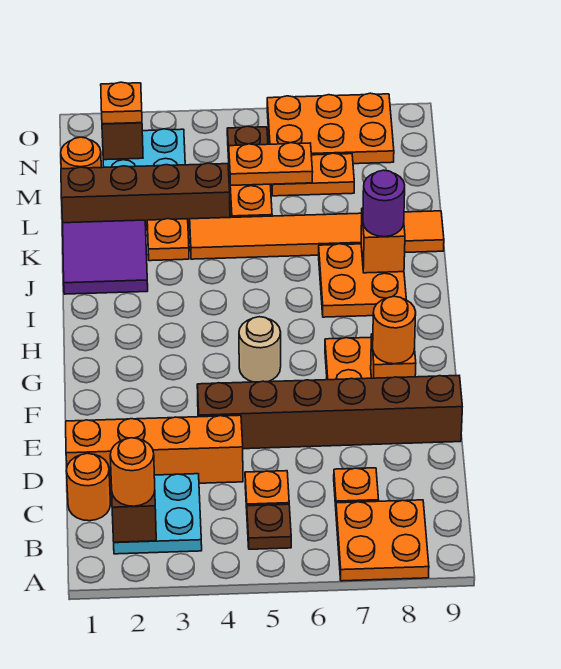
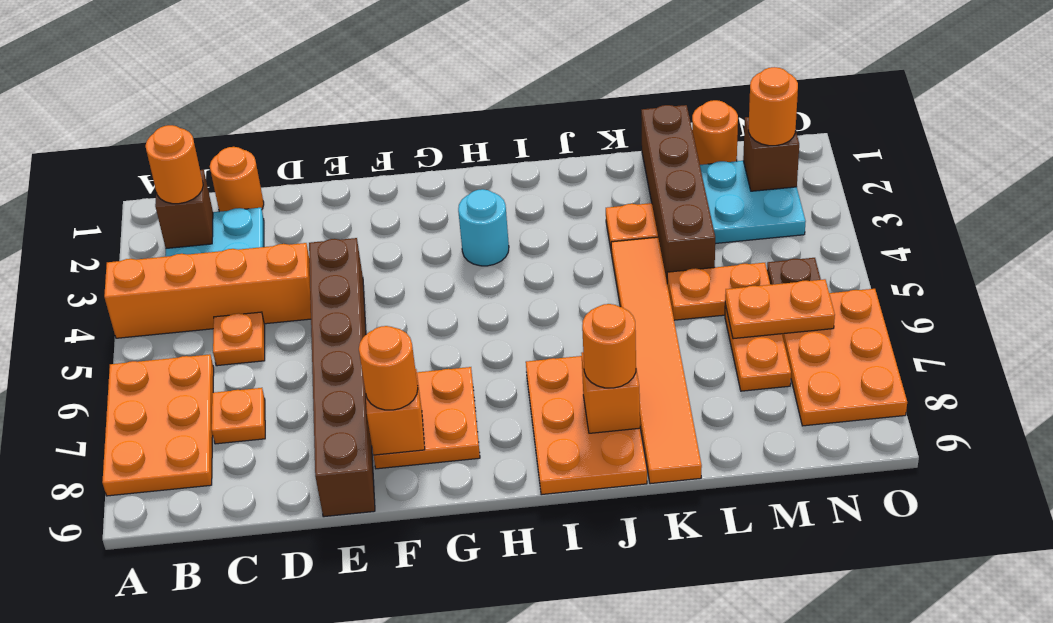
orange 2x2 plate [336,500,429,581] -> orange 2x3 plate [102,354,214,496]
brown 1x1 plate [247,504,291,549] -> none
orange 1x4 brick [66,415,243,486] -> orange 1x4 brick turned to [104,243,311,338]
tan 1x1 round brick [239,317,281,382] -> none
none -> cyan 1x1 round brick [458,189,509,266]
orange 2x2 plate [319,244,406,317] -> orange 2x3 plate [526,356,647,495]
purple 2x2 tile [63,220,148,294] -> none
purple 1x1 round brick [363,170,405,237] -> orange 1x1 round brick [582,304,636,388]
orange 1x2 plate [229,143,313,186] -> orange 1x2 plate turned to [725,279,835,339]
orange 1x1 plate [101,82,142,124] -> orange 1x1 round brick [749,67,798,146]

